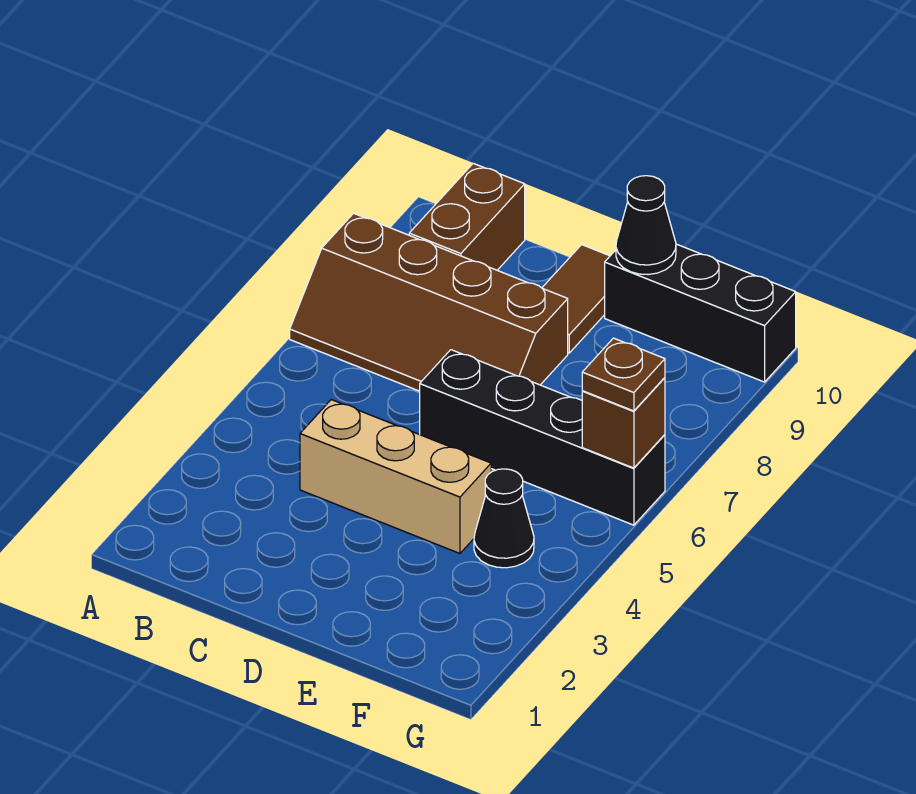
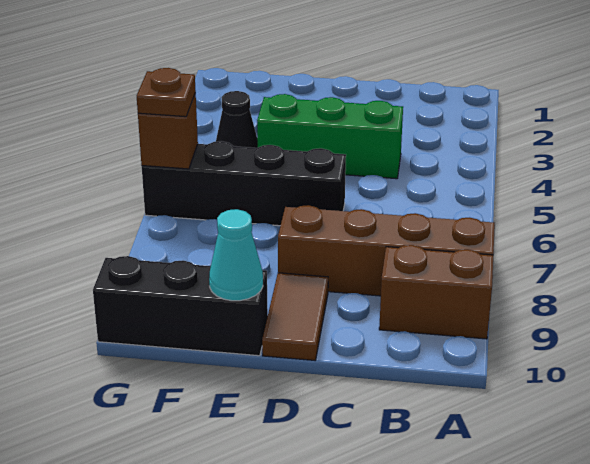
brown 1x2 brick [409,163,525,270] -> brown 1x2 brick turned to [379,245,493,339]
tan 1x3 brick [300,400,491,553] -> green 1x3 brick [257,94,403,179]
black 1x1 cone [616,176,676,275] -> cyan 1x1 cone [209,209,263,301]

